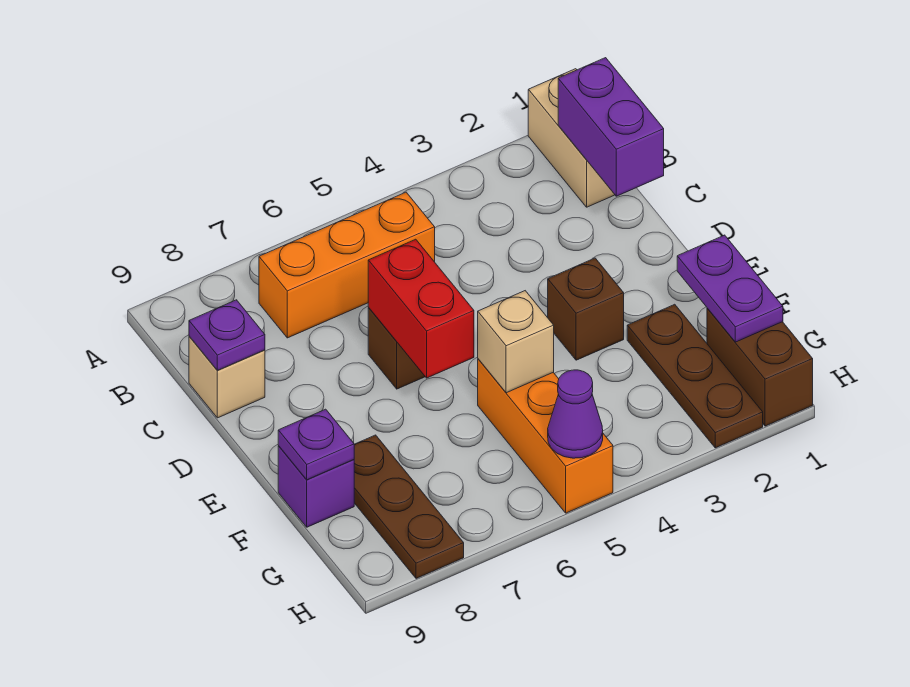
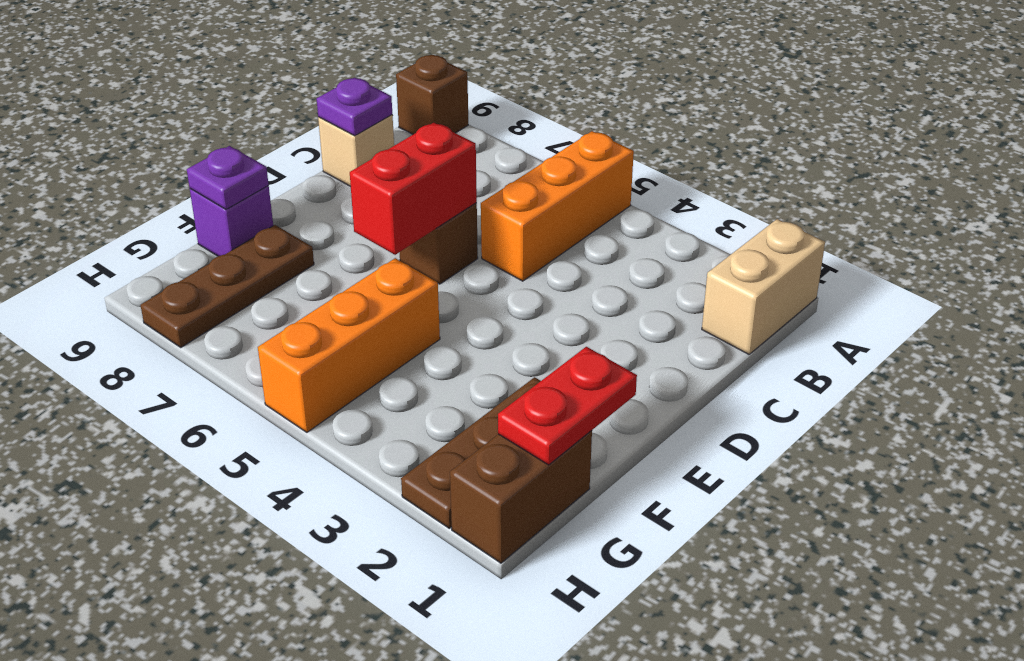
purple 1x2 brick [558,58,664,196] -> none
orange 1x3 brick [259,192,435,338] -> orange 1x3 brick turned to [481,131,634,281]
brown 1x1 brick [548,258,624,360] -> brown 1x1 brick moved to [396,55,468,134]
purple 1x2 plate [677,235,783,342] -> red 1x2 plate [498,347,637,465]
tan 1x1 brick [478,291,554,393] -> none
purple 1x1 cone [548,370,603,458] -> none

